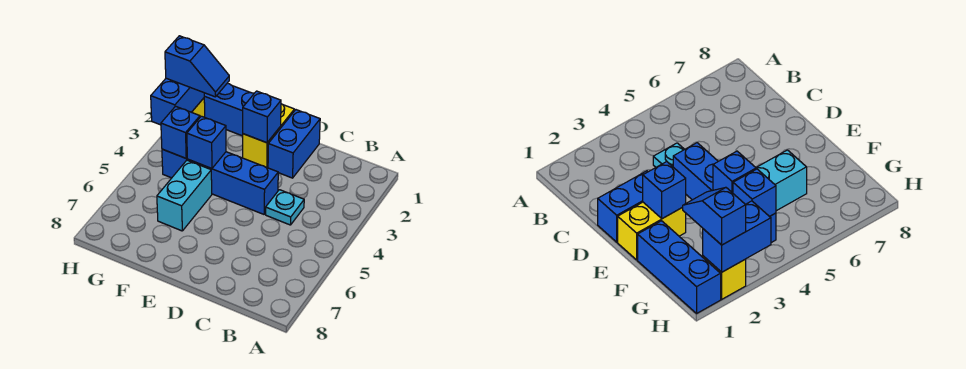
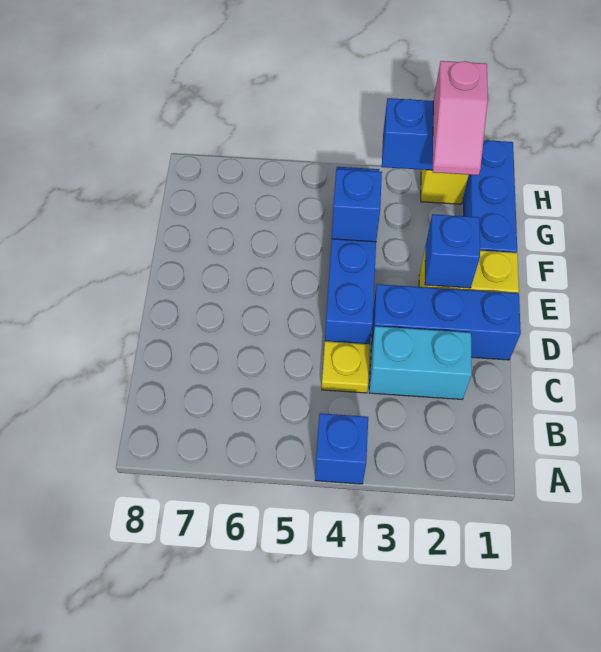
cyan 1x1 plate [266,190,304,225] -> yellow 1x1 plate [322,341,370,393]
blue 1x2 brick [268,110,320,178] -> blue 1x3 brick [371,284,521,360]
cyan 1x2 brick [157,160,212,231] -> cyan 1x2 brick moved to [369,326,472,399]
blue 1x2 slope [165,36,229,97] -> pink 1x2 slope [432,61,488,175]
blue 1x1 brick [161,106,200,158] -> blue 1x1 brick moved to [315,413,368,484]

